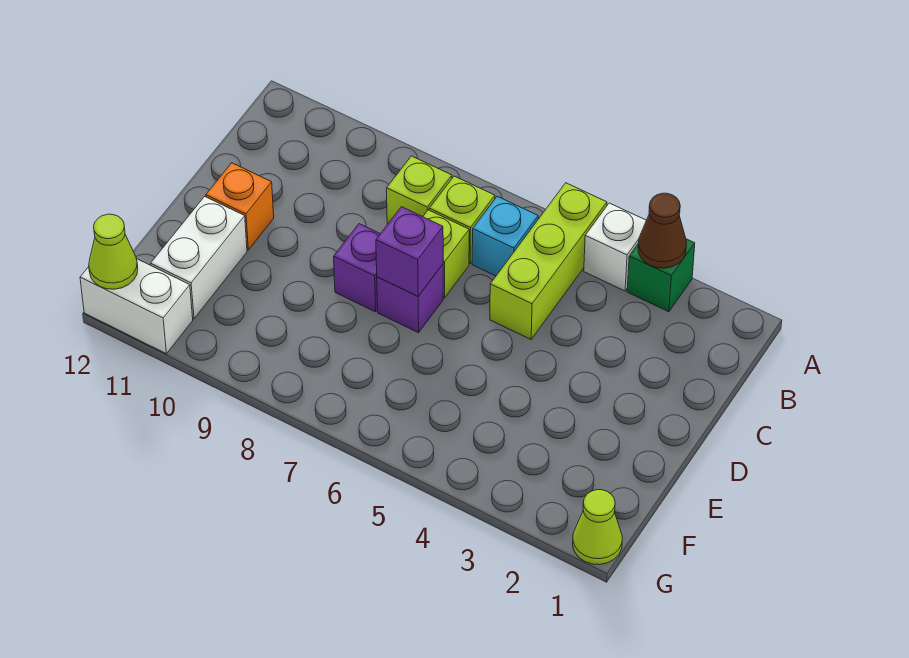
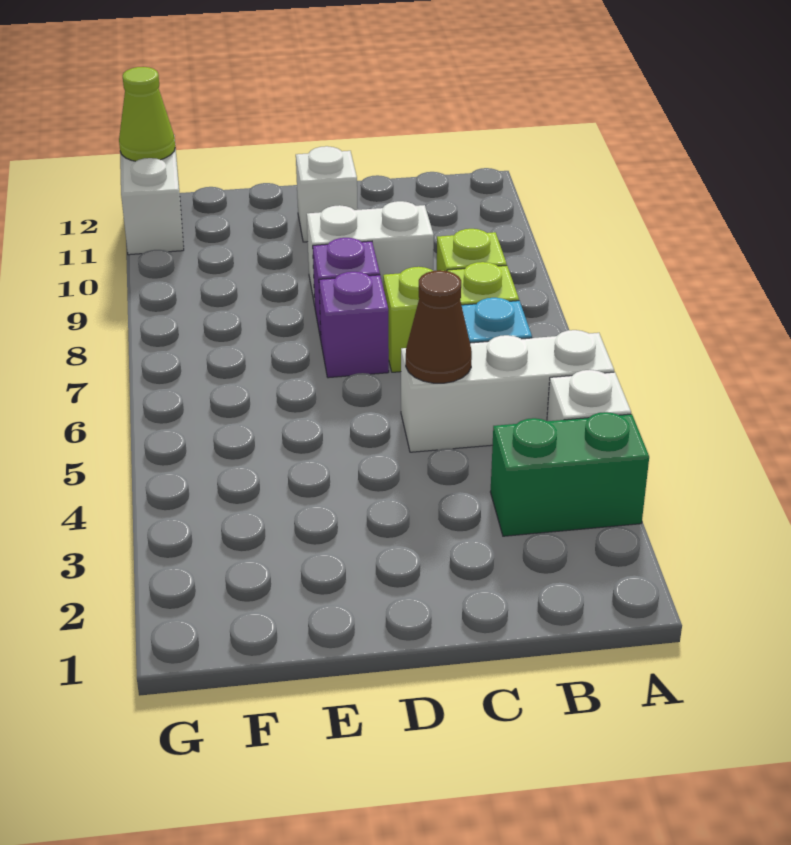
green 1x1 brick [627,239,695,312] -> green 1x2 brick [491,412,649,536]
brown 1x1 cone [638,193,686,268] -> brown 1x1 cone moved to [406,270,472,383]
lime 1x3 brick [490,183,607,339] -> white 1x3 brick [401,330,614,452]
purple 1x1 brick [376,207,443,296] -> none
orange 1x1 brick [206,163,274,250] -> white 1x1 brick [296,146,358,242]
white 1x2 brick [151,196,247,319] -> white 1x2 brick moved to [307,201,434,304]
lime 1x1 cone [573,490,622,565] -> none

